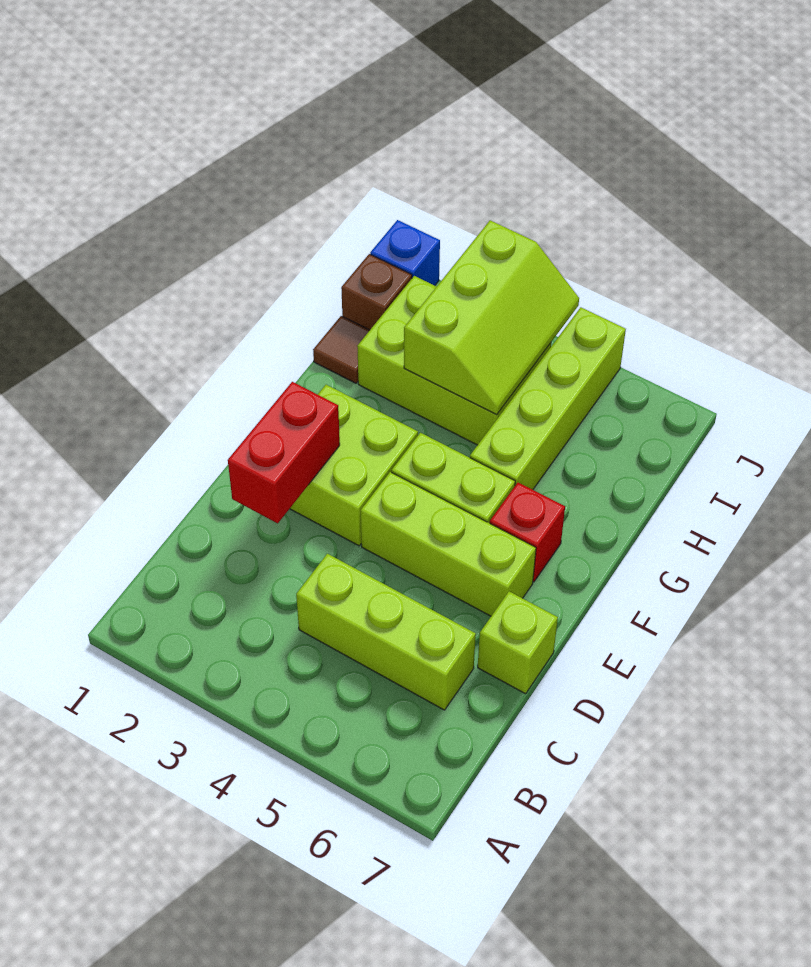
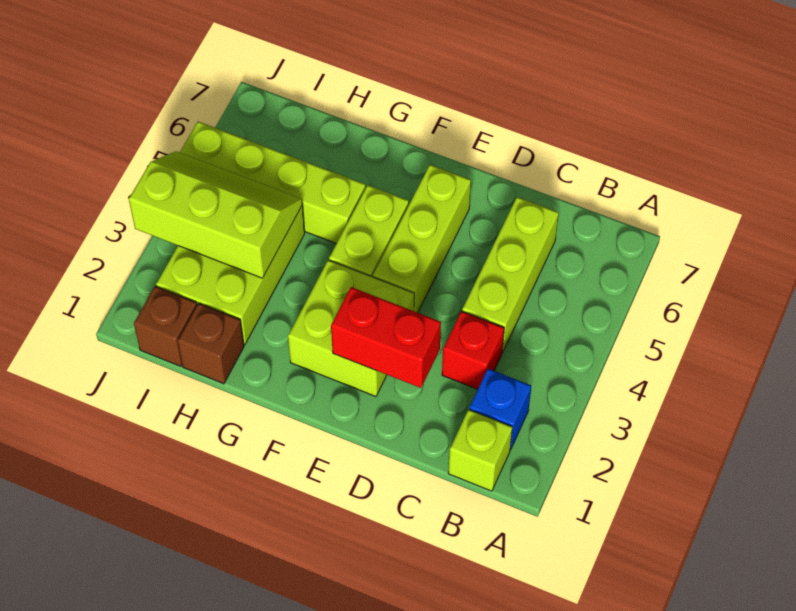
lime 1x1 brick [478,591,558,694] -> lime 1x1 brick moved to [448,410,512,491]
red 1x1 brick [490,483,565,582] -> red 1x1 brick moved to [442,311,504,389]
brown 1x1 tile [313,316,370,383] -> brown 1x1 brick [178,303,244,384]
blue 1x1 brick [370,220,440,286] -> blue 1x1 brick moved to [469,369,531,450]

